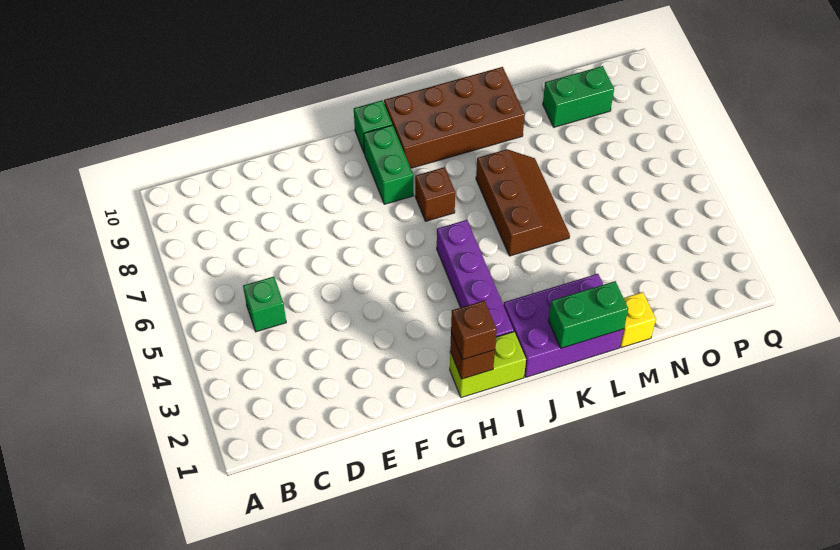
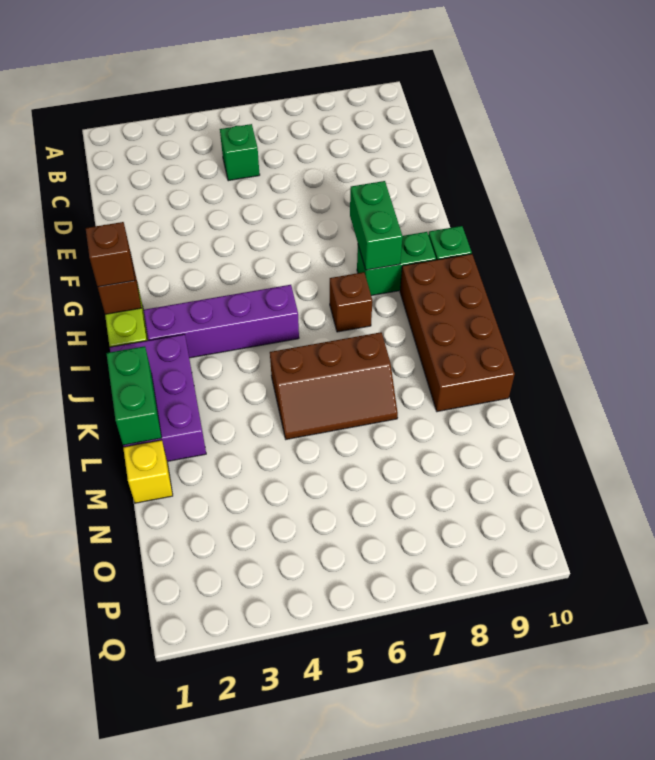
green 1x2 brick [543,66,614,127] -> green 1x2 brick moved to [350,181,403,270]

